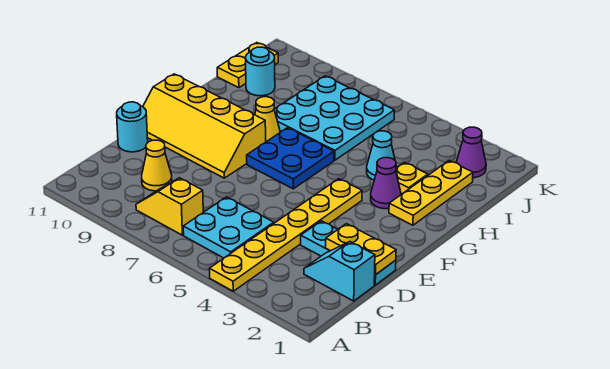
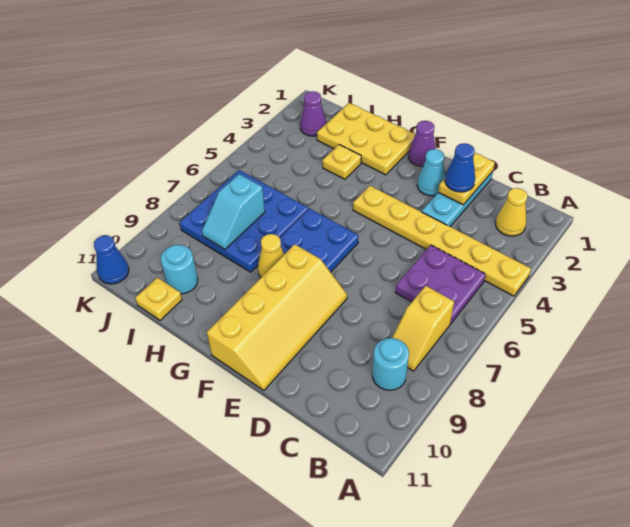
cyan 2x2 plate [183,197,274,258] -> purple 2x2 plate [395,245,486,324]
cyan 1x2 slope [304,242,375,301] -> cyan 1x2 slope moved to [202,174,265,249]
yellow 1x1 cone [142,140,172,191] -> yellow 1x1 cone moved to [496,188,528,236]
none -> blue 1x1 cone [445,143,475,192]
cyan 1x1 round brick [117,102,148,152] -> cyan 1x1 round brick moved to [372,338,409,390]
yellow 1x3 plate [389,161,473,225] -> yellow 2x3 plate [317,103,415,175]
purple 1x1 cone [371,158,401,209] -> purple 1x1 cone moved to [408,121,436,167]
cyan 1x1 cone [367,131,397,180] -> cyan 1x1 cone moved to [417,149,445,196]
cyan 3x3 plate [274,76,394,160] -> blue 3x3 plate [180,170,308,272]
yellow 1x2 plate [217,43,278,88] -> yellow 1x1 plate [135,278,182,321]
none -> blue 1x1 cone [94,235,129,284]

